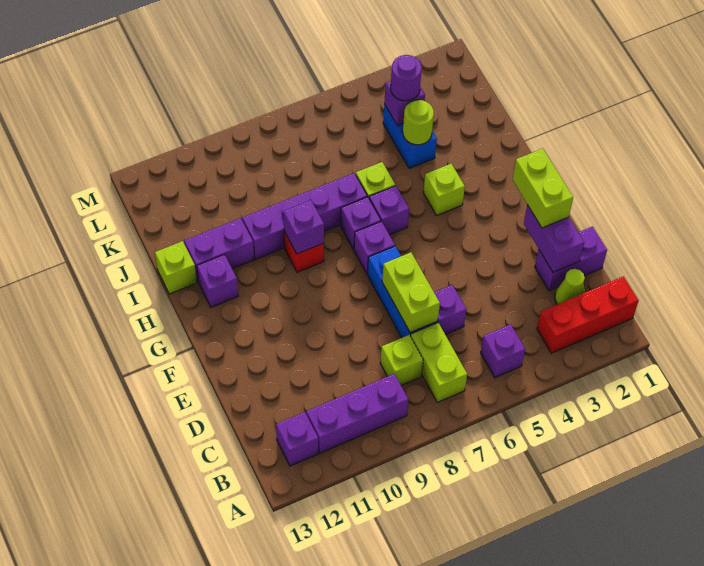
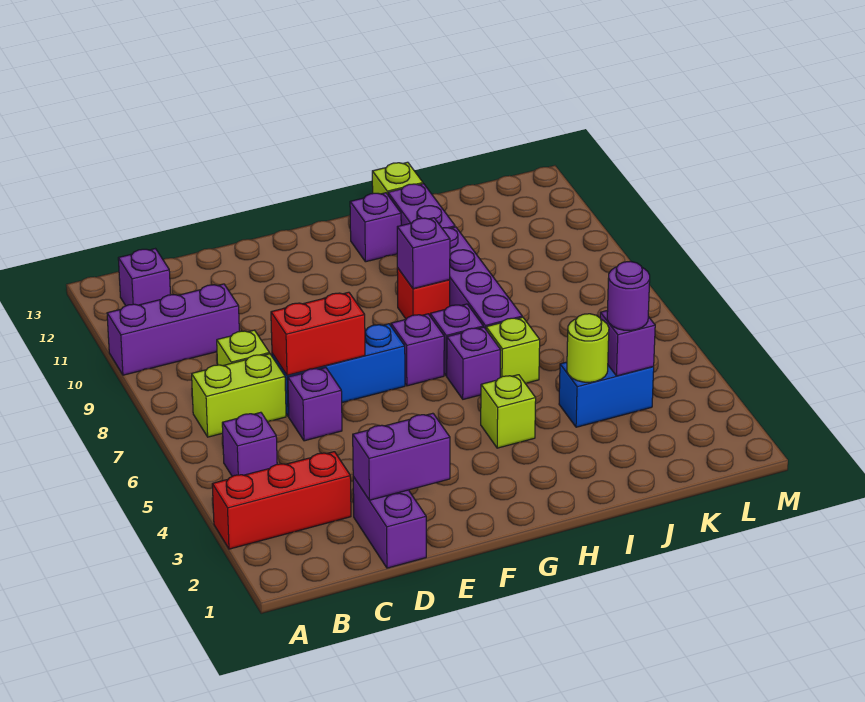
red 1x3 brick [537,276,639,353] -> red 1x3 brick turned to [212,452,351,549]
purple 1x3 brick [306,374,408,453] -> purple 1x3 brick turned to [107,284,239,375]
lime 1x1 cone [555,269,585,304] -> none
lime 1x2 brick [382,253,440,333] -> red 1x2 brick [271,292,365,375]
lime 1x2 brick [513,149,573,228] -> none

